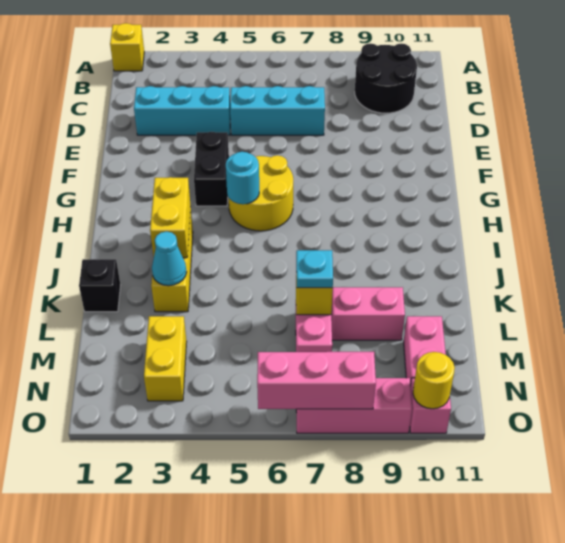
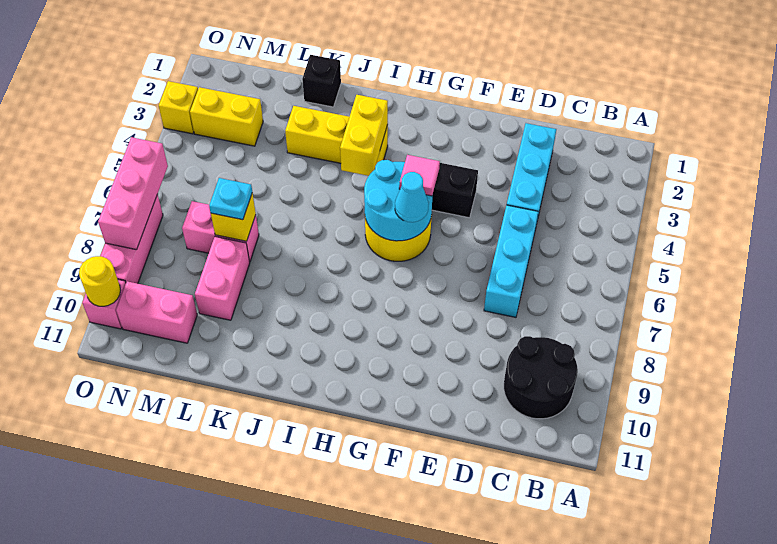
yellow 1x1 brick [110,23,144,71] -> yellow 1x1 brick moved to [159,81,198,134]
none -> pink 1x1 tile [399,155,440,196]
cyan 1x1 round brick [226,152,259,204] -> cyan 2x2 round brick [364,160,432,241]
yellow 1x2 brick [150,177,191,258] -> yellow 1x2 brick turned to [340,95,388,176]
cyan 1x1 cone [152,232,187,286] -> cyan 1x1 cone moved to [395,172,429,222]

